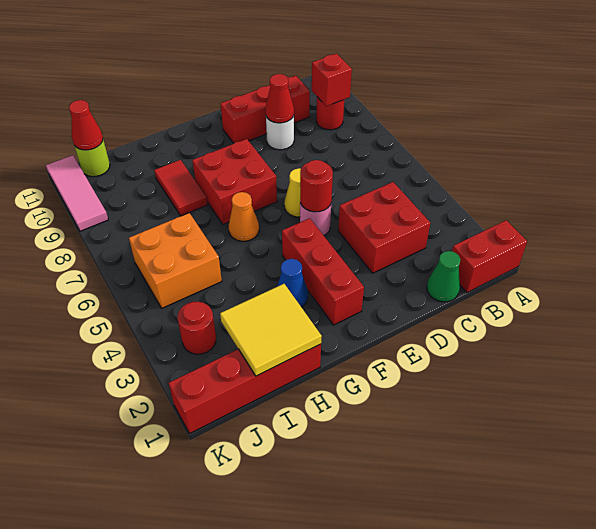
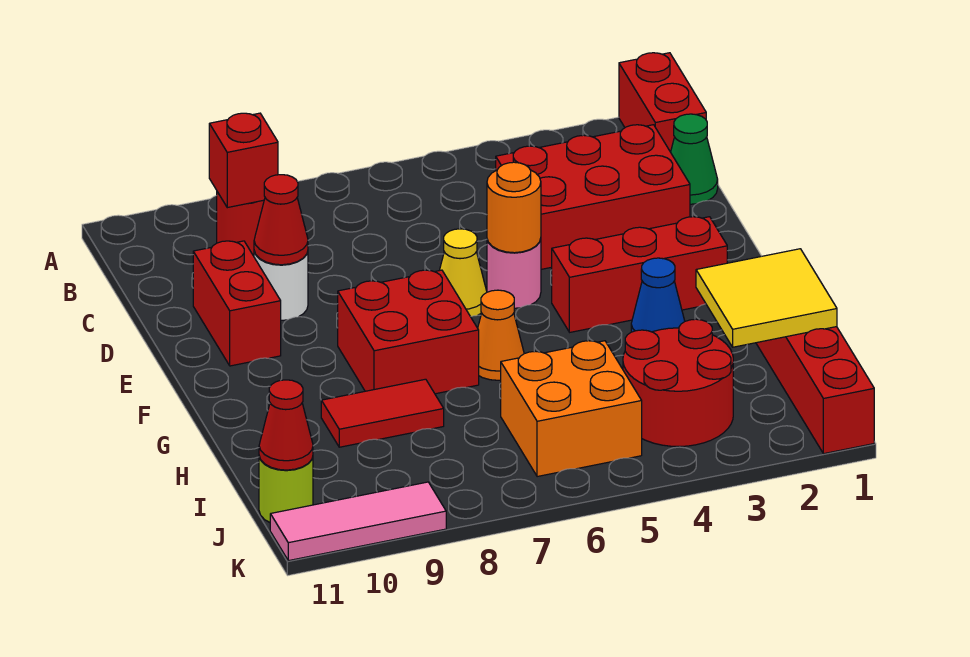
red 2x2 brick [338,182,430,273] -> red 2x3 brick [496,125,690,269]
red 1x3 brick [221,76,310,143] -> red 1x2 brick [193,241,281,366]
red 1x1 round brick [300,160,333,212] -> orange 1x1 round brick [487,162,541,253]
red 1x1 round brick [177,302,216,354] -> red 2x2 round brick [623,319,733,447]

